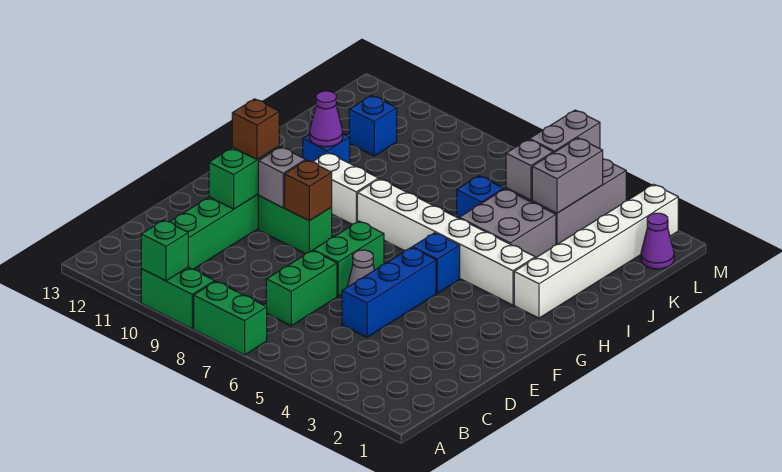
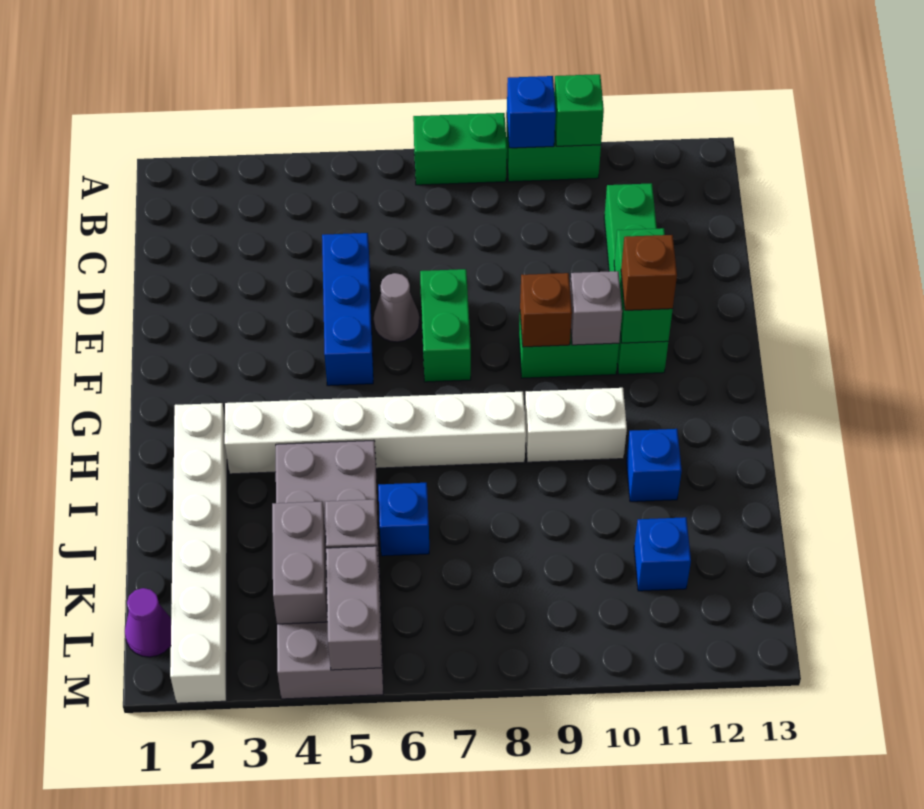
green 1x2 brick [266,250,337,326] -> none
blue 1x1 brick [412,233,460,293] -> blue 1x1 brick moved to [507,76,556,148]
purple 1x1 cone [310,91,343,147] -> none

